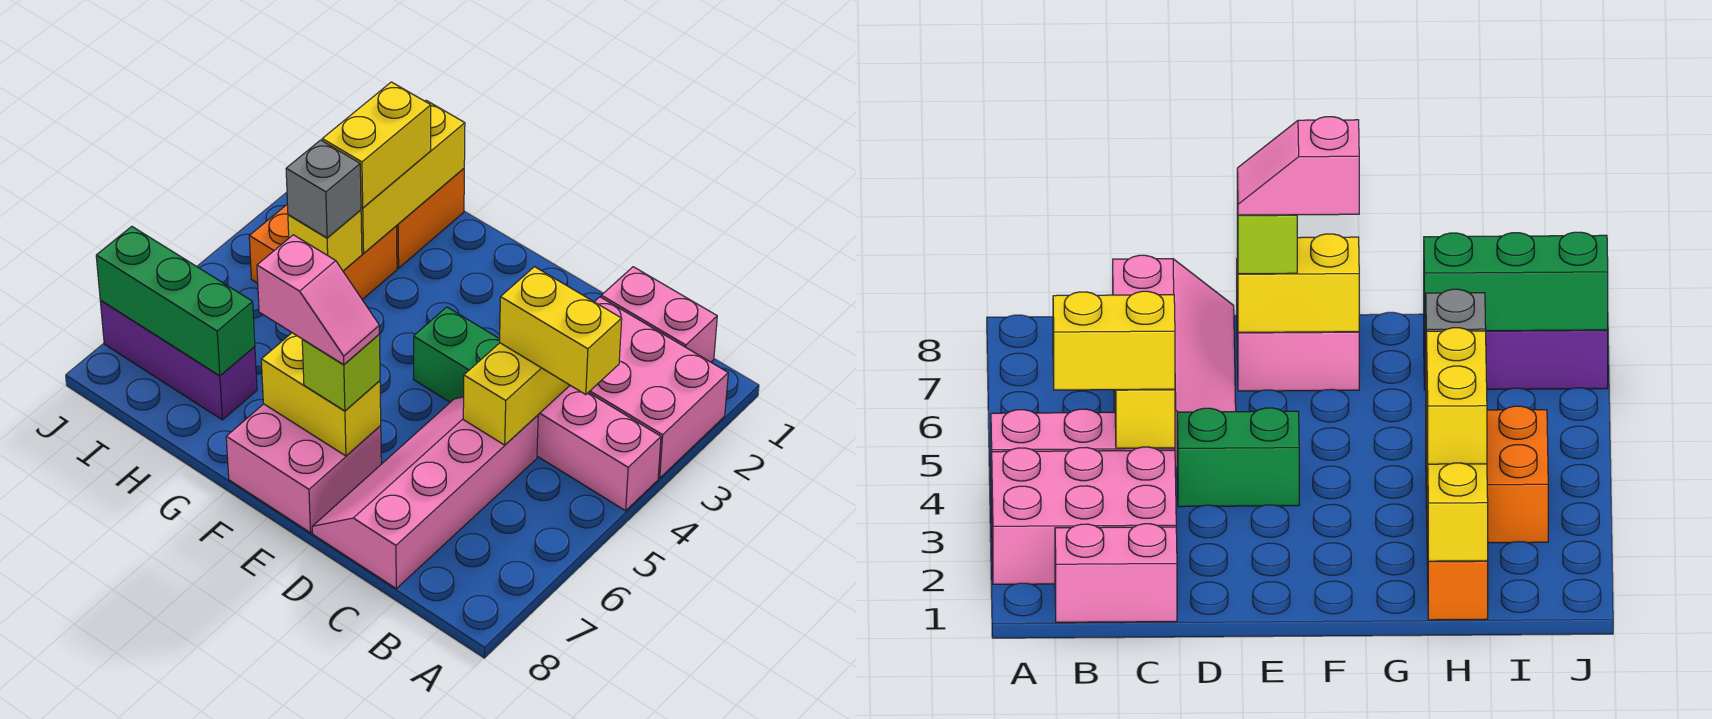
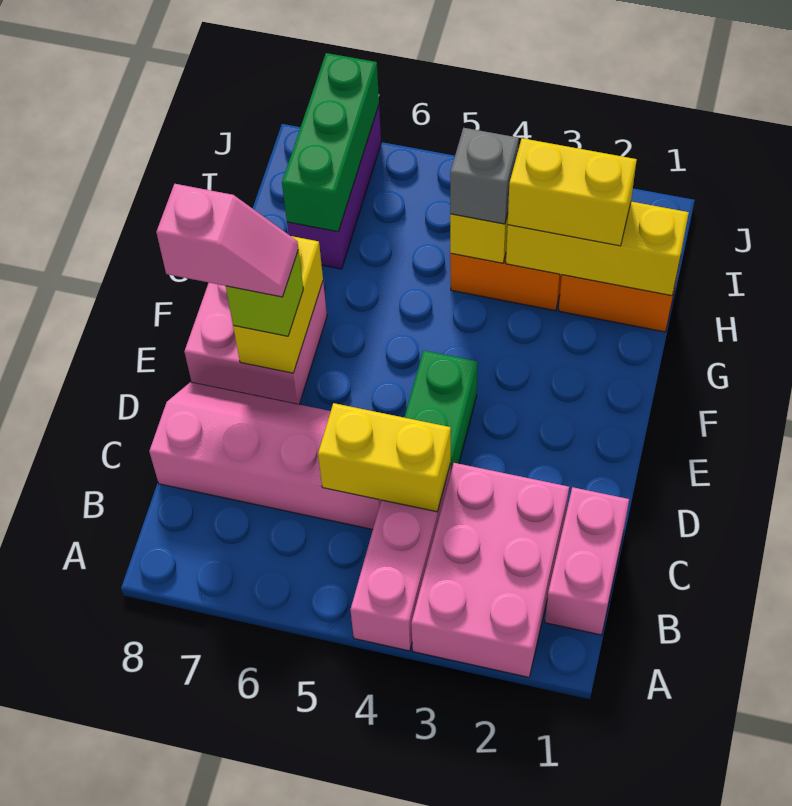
yellow 1x2 brick [500,267,622,395] -> none
pink 1x2 slope [257,235,379,365] -> pink 1x2 slope turned to [156,184,298,297]

